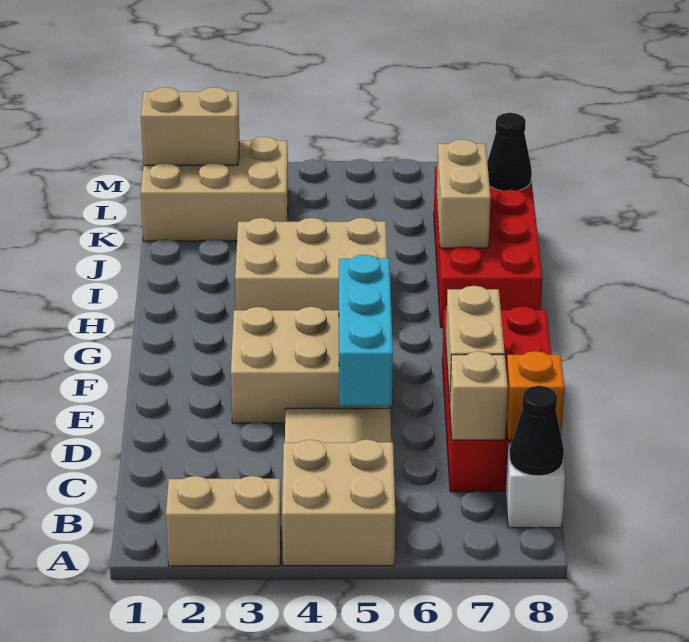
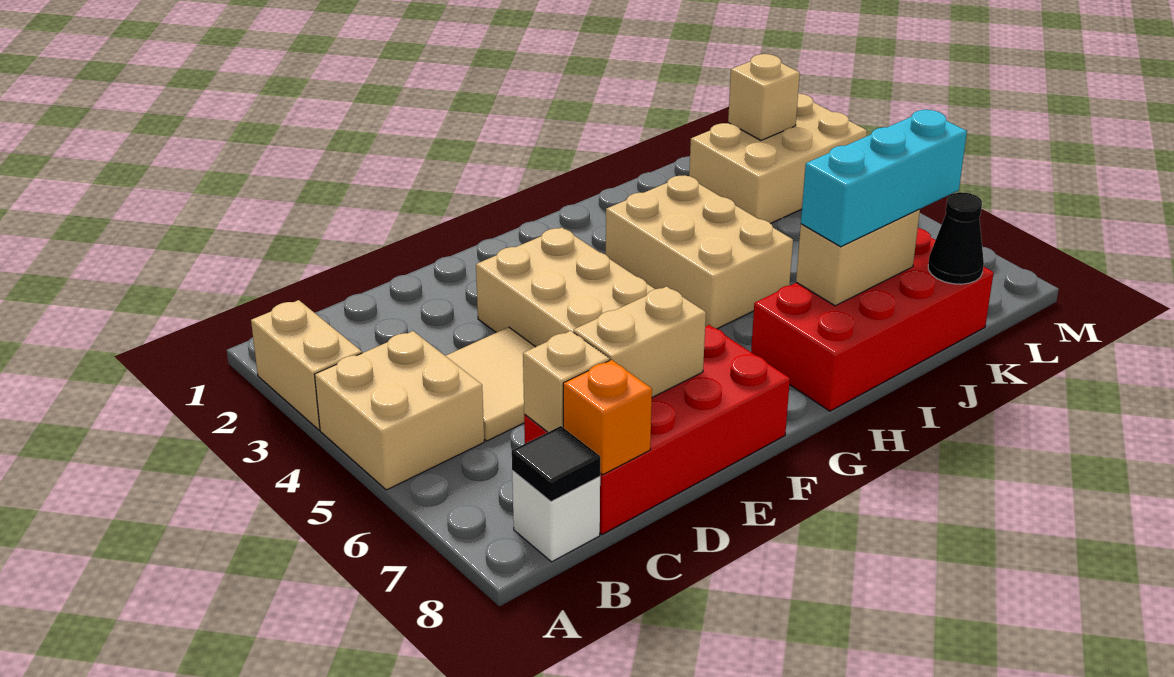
black 1x1 cone [509,386,564,476] -> black 1x1 tile [512,426,600,502]
cyan 1x3 brick [339,255,393,406] -> cyan 1x3 brick moved to [801,110,967,247]
tan 2x3 brick [141,137,288,241] -> tan 2x3 brick turned to [689,94,867,224]
tan 1x2 brick [141,87,239,165] -> tan 1x1 brick [728,54,800,140]

